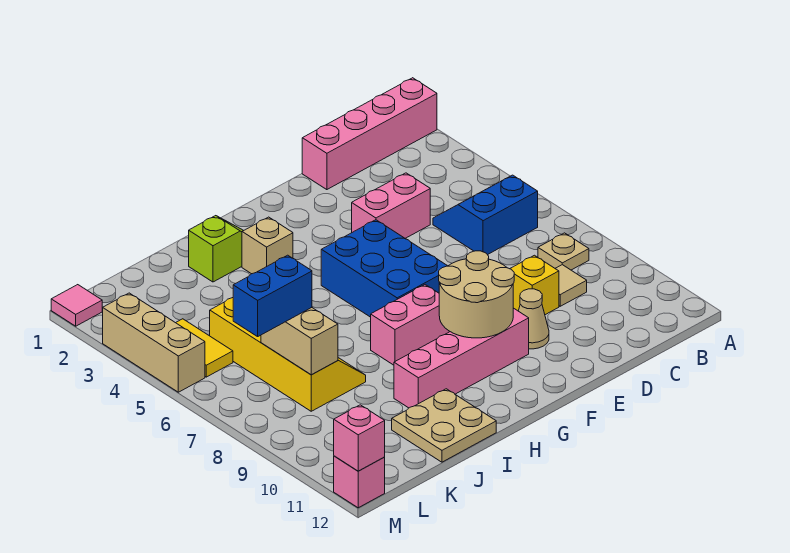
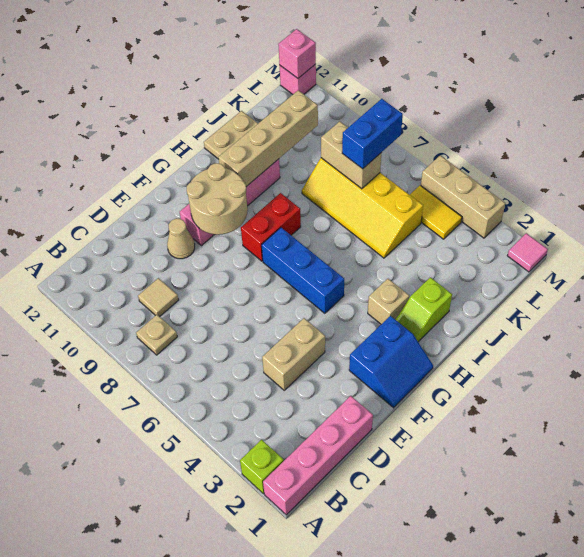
none -> lime 1x1 brick [240,440,284,494]
blue 2x2 slope [433,175,538,255] -> blue 2x2 slope moved to [349,316,433,408]
pink 1x2 brick [352,173,430,238] -> tan 1x2 brick [262,318,325,390]
yellow 1x1 brick [510,255,559,315] -> none
blue 2x3 brick [321,220,447,317] -> blue 1x3 brick [262,228,344,313]
pink 1x2 brick [371,285,449,365] -> red 1x2 brick [241,193,301,261]
none -> tan 1x4 brick [218,90,318,187]

